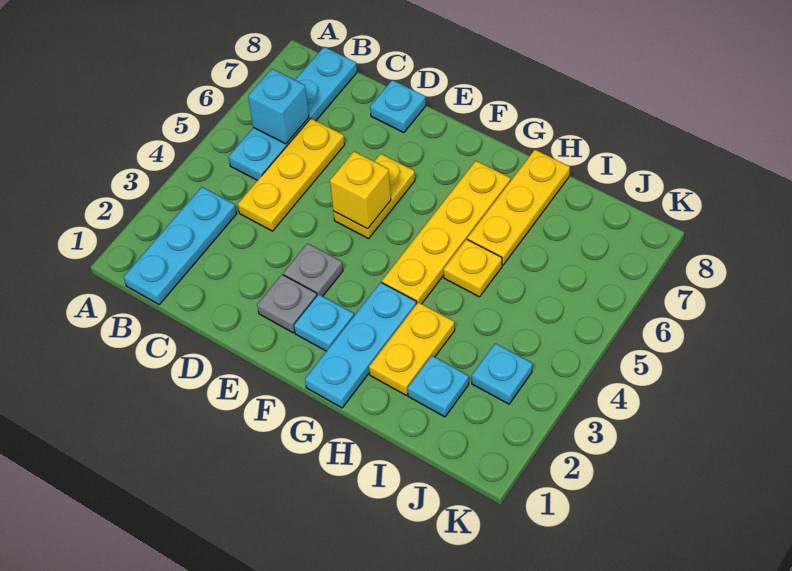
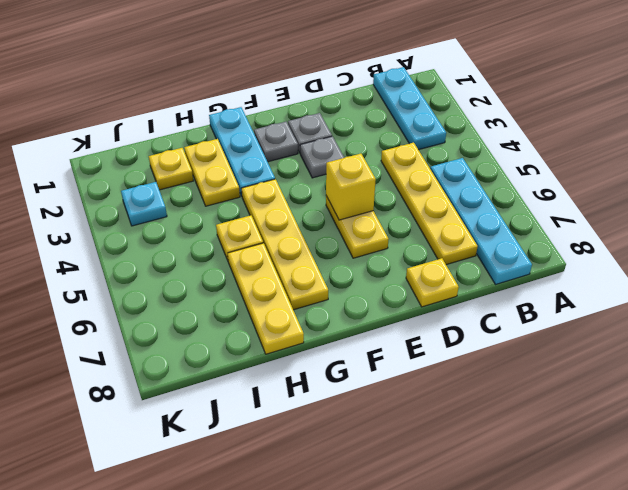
cyan 1x1 brick [248,69,309,144] -> none
yellow 1x3 plate [238,119,345,231] -> yellow 1x4 plate [381,143,478,265]
cyan 1x1 plate [370,80,426,133] -> yellow 1x1 plate [406,258,459,307]
cyan 1x1 plate [294,294,354,351] -> grey 1x1 plate [254,122,298,162]
cyan 1x1 plate [408,356,469,417] -> yellow 1x1 plate [149,148,193,190]

